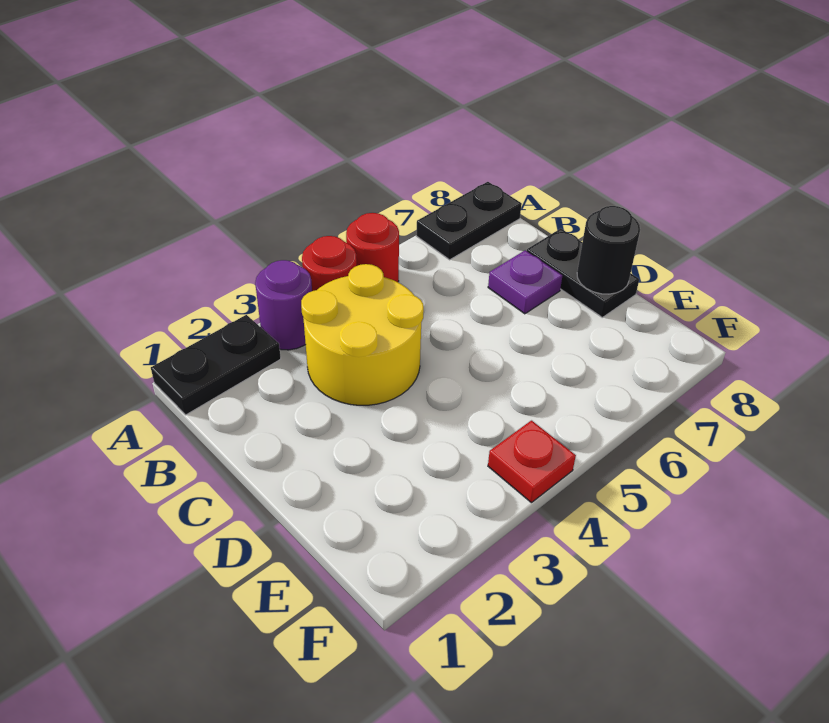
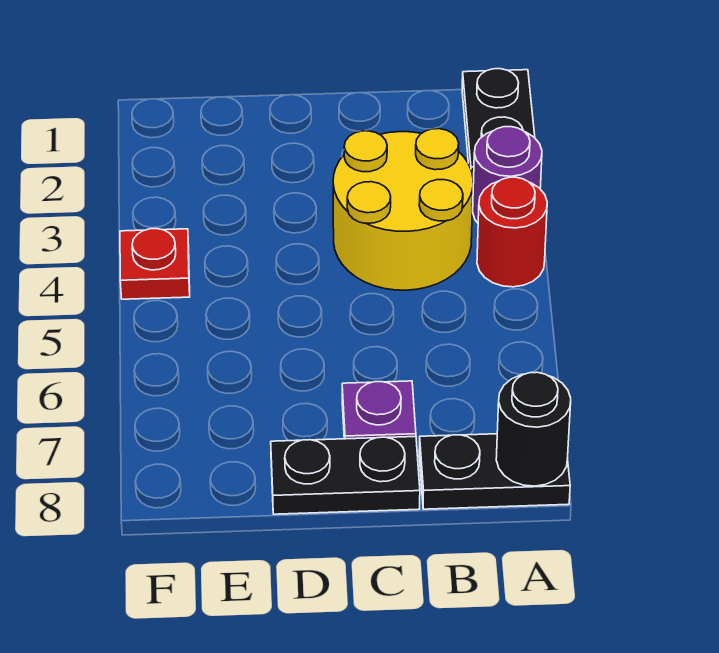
red 1x1 round brick [346,213,399,282] -> none
black 1x2 plate [416,182,522,260] -> black 1x2 plate turned to [419,434,570,509]
black 1x1 round brick [577,206,640,294] -> black 1x1 round brick moved to [496,372,571,486]

